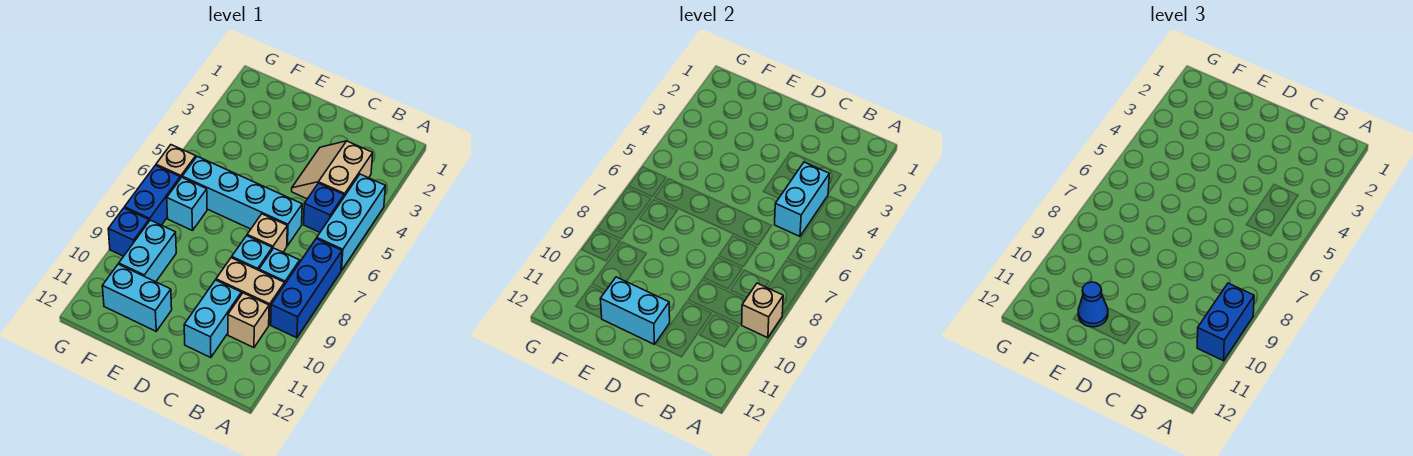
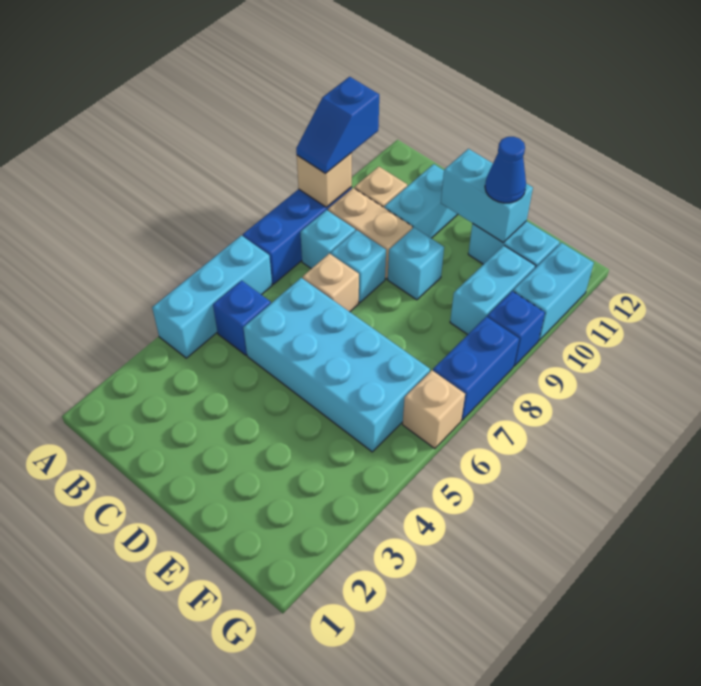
blue 1x2 brick [1197,283,1254,361] -> blue 1x2 slope [296,77,379,173]
tan 2x2 slope [292,141,373,199] -> none
cyan 1x2 brick [775,162,829,236] -> cyan 1x2 brick moved to [513,243,594,340]
cyan 1x4 brick [182,156,302,246] -> cyan 2x4 brick [243,278,430,452]
cyan 1x1 brick [167,177,207,231] -> cyan 1x1 brick moved to [388,228,444,300]

